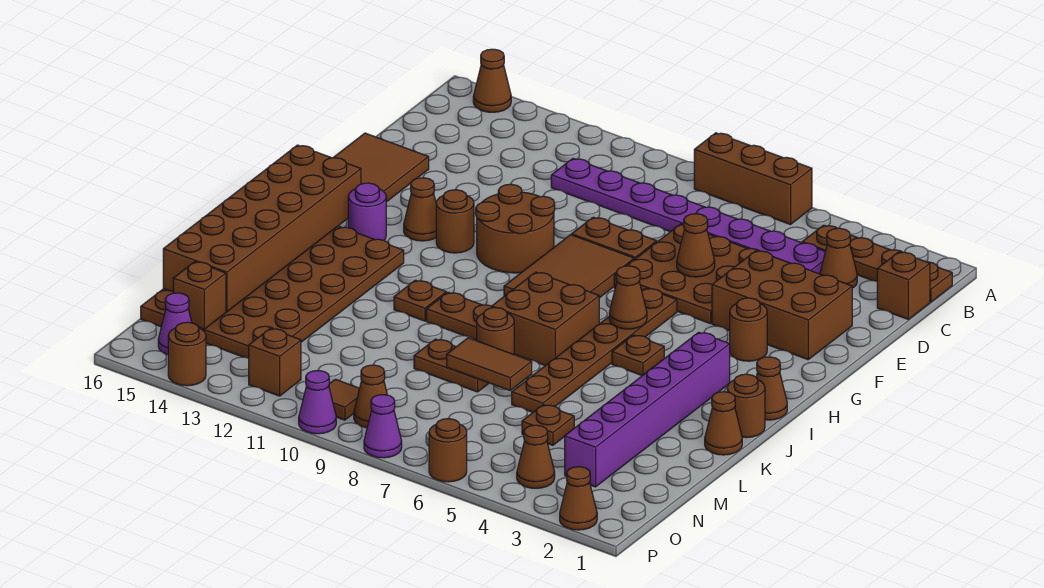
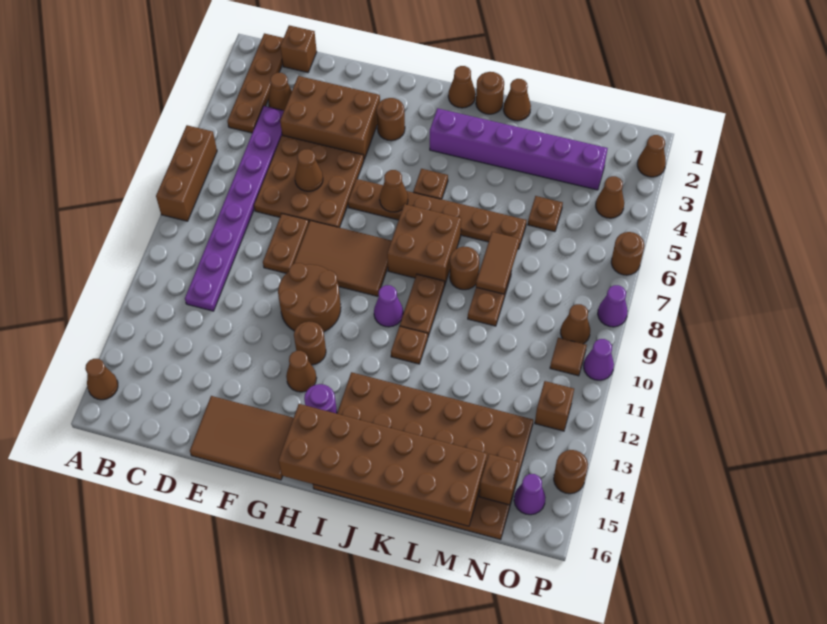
brown 2x3 brick [712,251,852,360] -> brown 2x3 brick turned to [280,76,380,159]
none -> purple 1x1 cone [374,285,403,327]

